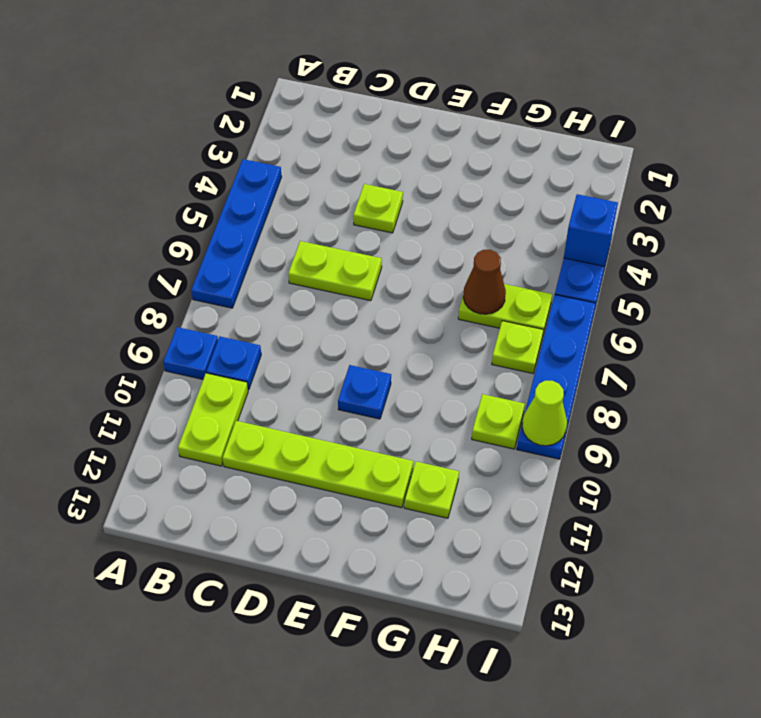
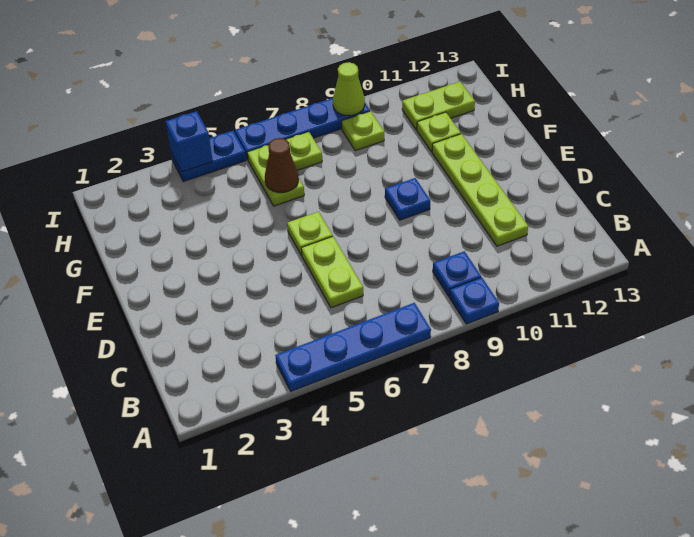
lime 1x2 plate [178,373,248,466] -> lime 1x2 plate moved to [402,82,475,130]
lime 1x1 plate [353,184,403,233] -> lime 1x1 plate moved to [287,212,333,255]

